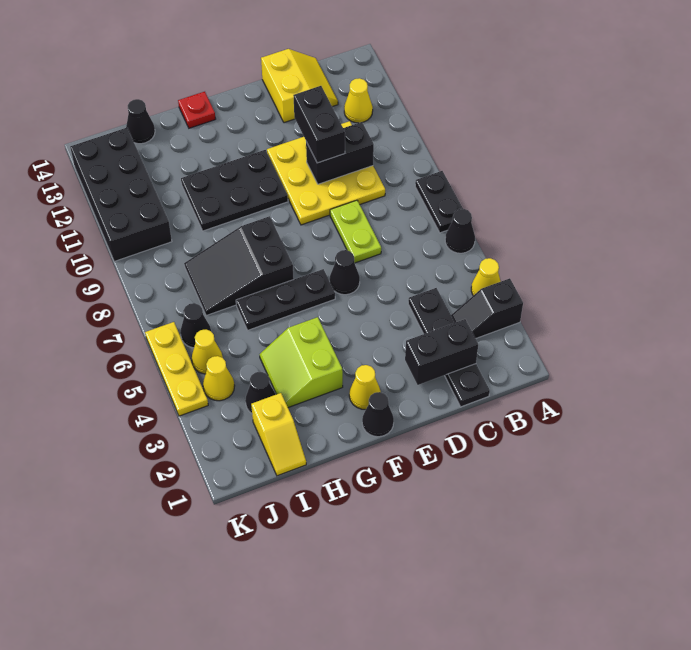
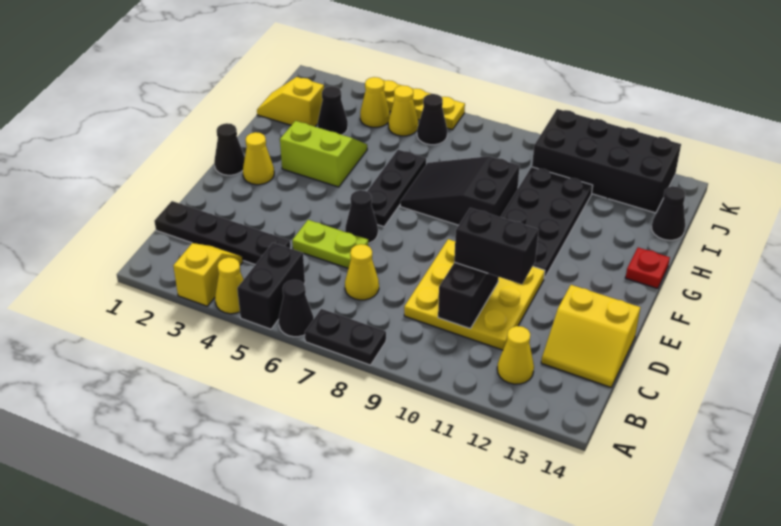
black 1x2 slope [451,278,523,339] -> yellow 1x2 slope [173,243,243,306]
black 1x2 brick [405,319,478,385] -> black 1x2 brick moved to [237,243,305,329]
none -> yellow 1x1 cone [345,244,379,300]
lime 1x2 plate [330,200,381,263] -> lime 1x2 plate moved to [292,220,368,268]
black 2x3 plate [181,150,288,231] -> black 2x4 plate [501,167,593,279]
black 2x3 slope [184,216,294,316] -> black 2x3 slope turned to [400,156,520,225]

